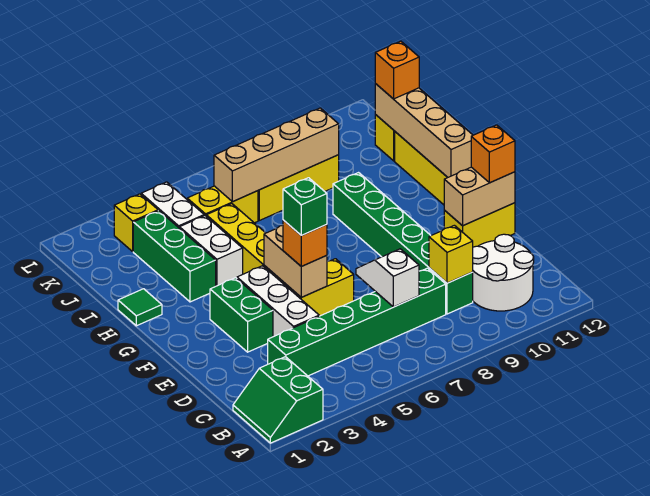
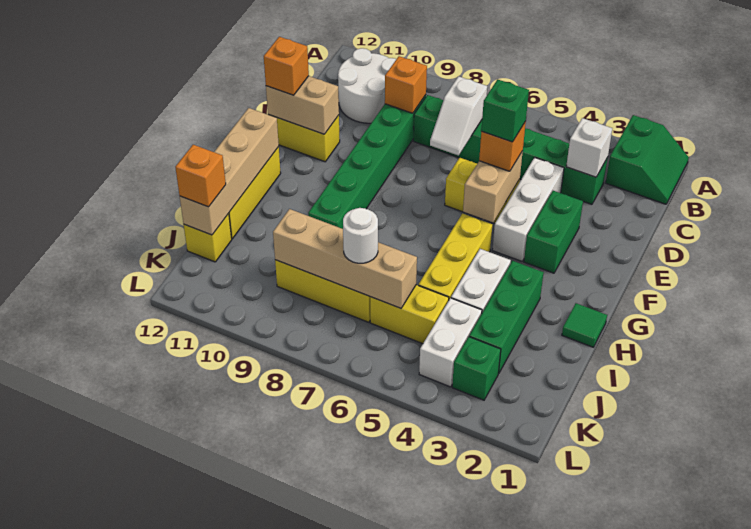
none -> white 1x1 brick [566,118,612,177]
yellow 1x1 brick [429,225,473,283] -> orange 1x1 brick [385,56,427,113]
none -> white 1x1 round brick [343,208,378,263]
yellow 1x1 brick [114,194,158,251] -> green 1x1 brick [452,337,501,400]

